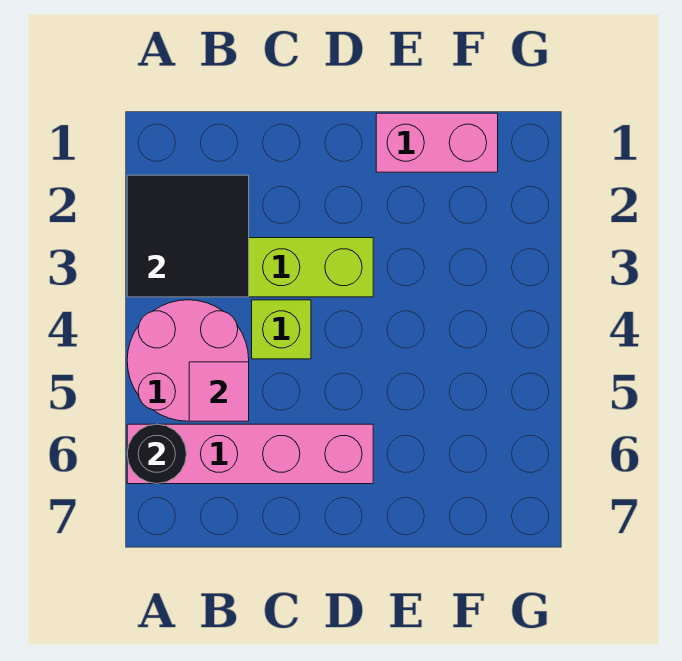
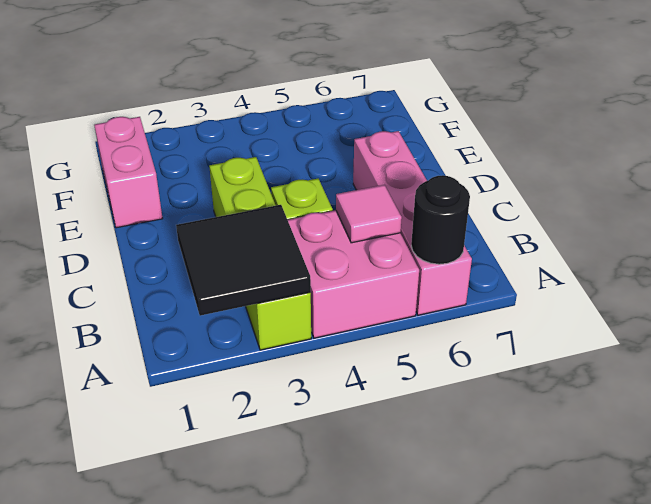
pink 2x2 round brick [127,300,249,421] -> pink 2x2 brick [288,210,419,338]

